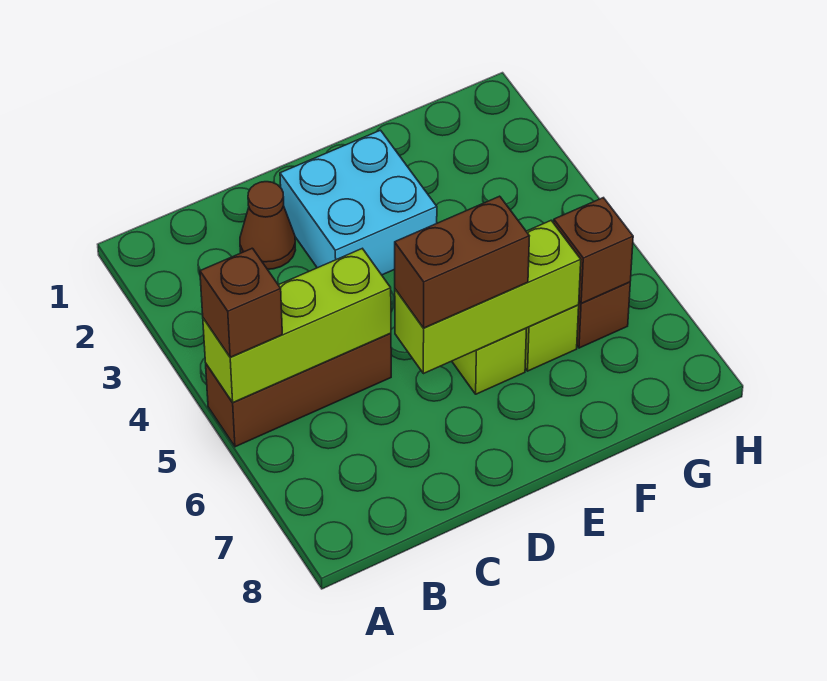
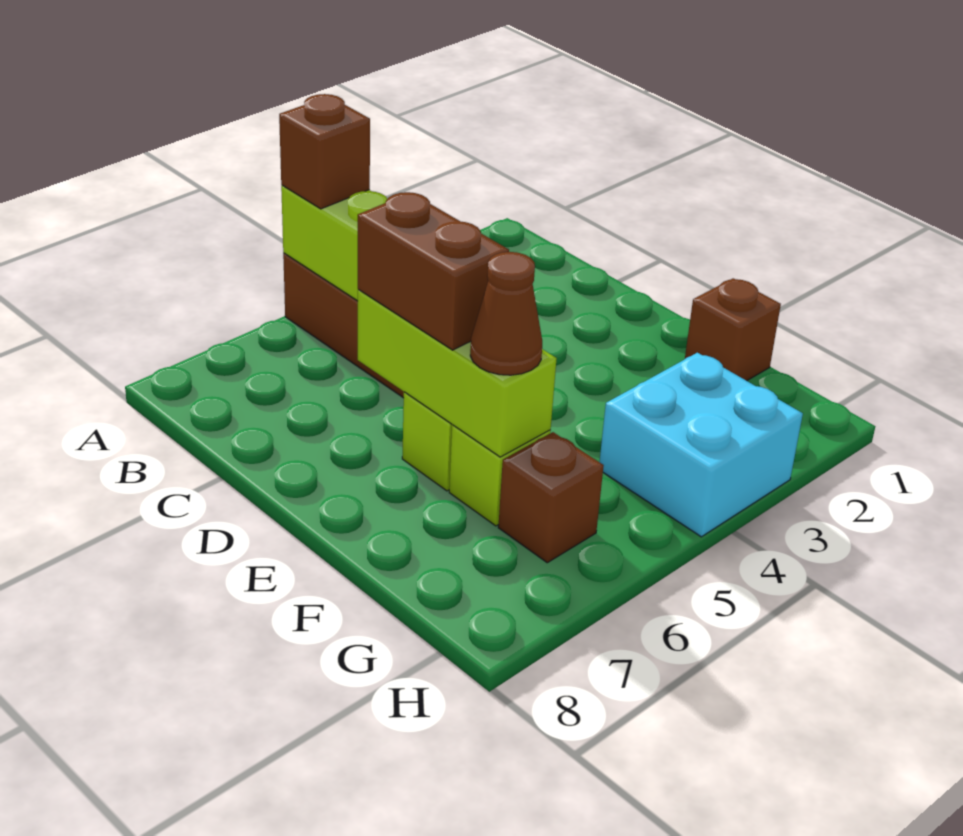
brown 1x1 cone [240,182,295,269] -> brown 1x1 cone moved to [470,252,542,375]
cyan 2x2 brick [280,130,437,275] -> cyan 2x2 brick moved to [600,353,803,537]
brown 1x1 brick [554,198,633,303] -> brown 1x1 brick moved to [685,278,781,381]

